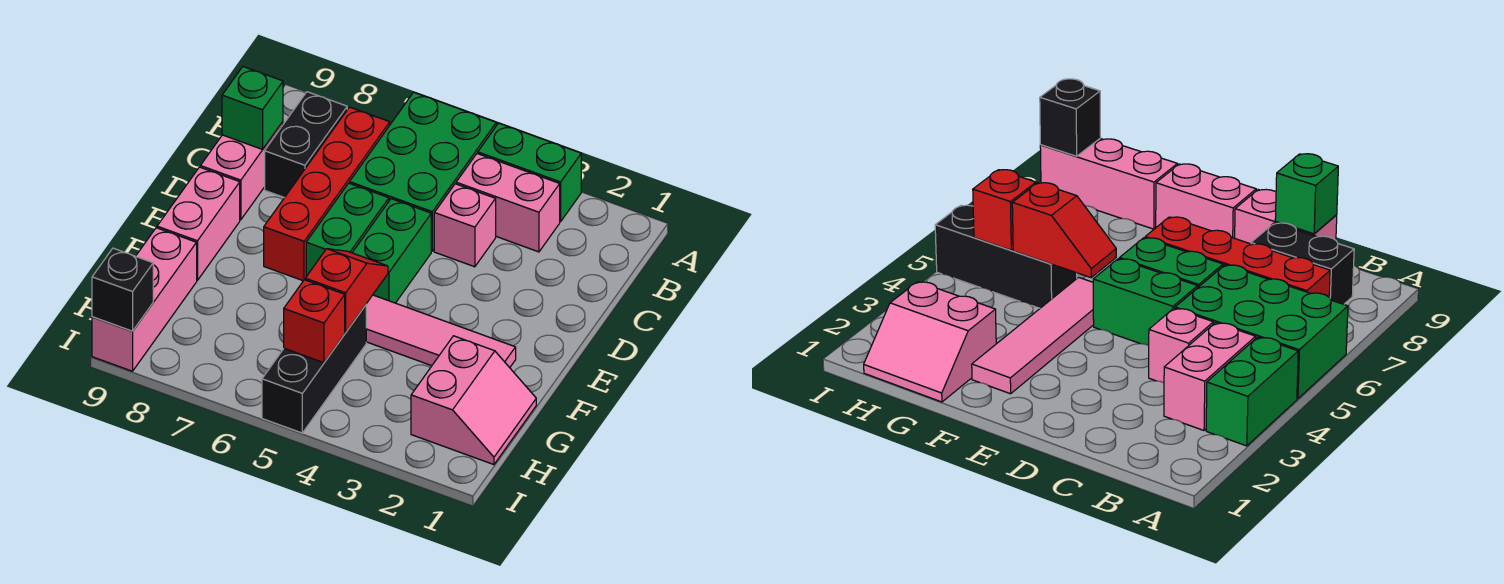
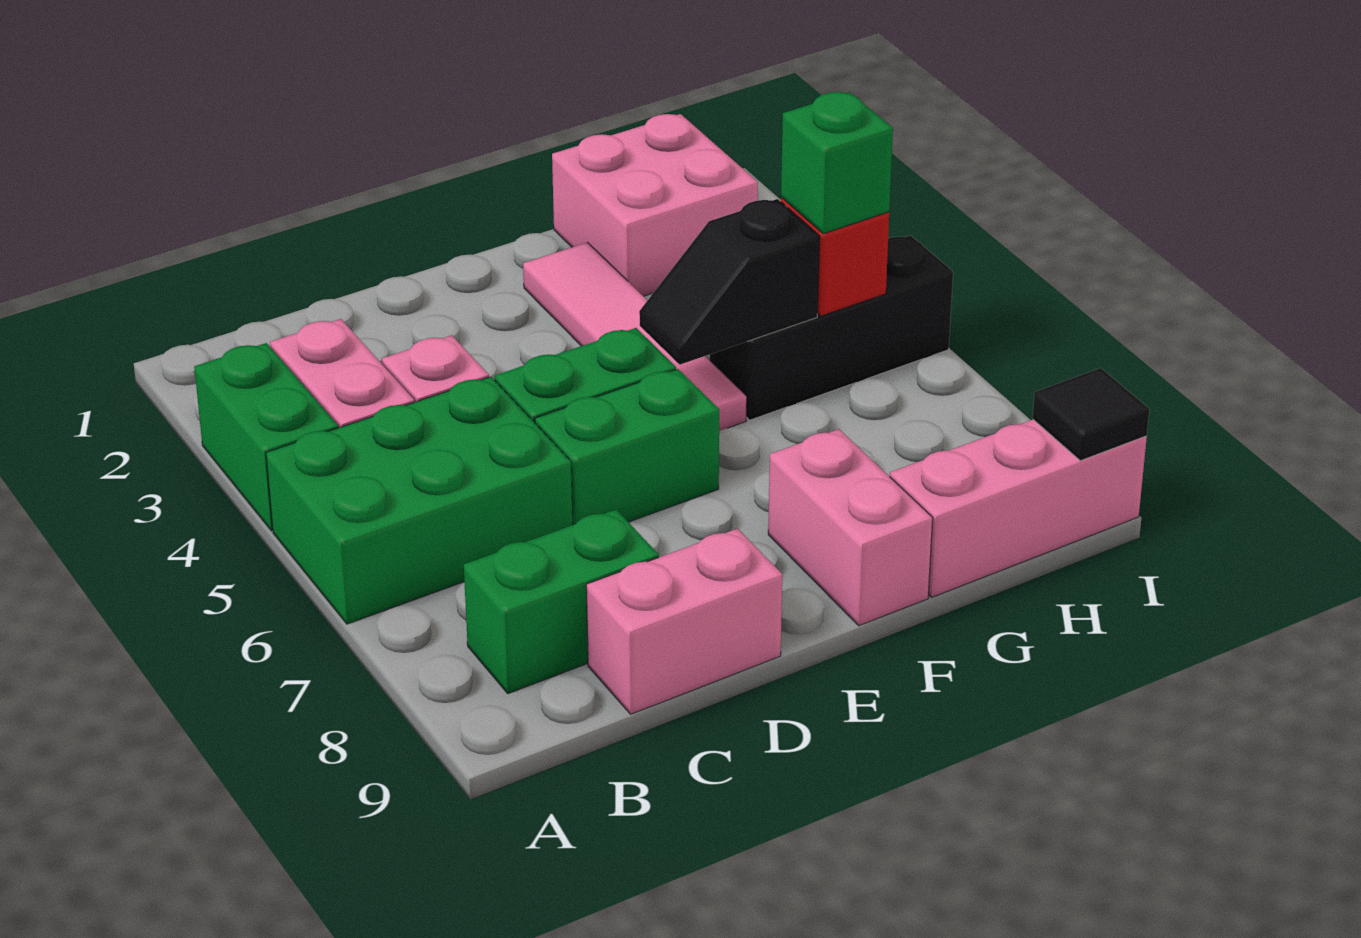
red 1x4 brick [264,107,390,281] -> none
black 1x2 brick [265,92,347,198] -> green 1x2 brick [464,510,659,694]
green 1x1 brick [222,67,283,149] -> green 1x1 brick moved to [781,92,893,234]
pink 1x2 brick [157,167,240,280] -> pink 1x2 brick turned to [768,429,933,626]
red 1x2 slope [305,249,388,332] -> black 1x2 slope [639,199,820,365]
pink 2x2 slope [411,336,536,465] -> pink 2x2 brick [552,114,758,296]
black 1x1 brick [92,248,153,331] -> black 1x1 tile [1032,368,1149,461]

